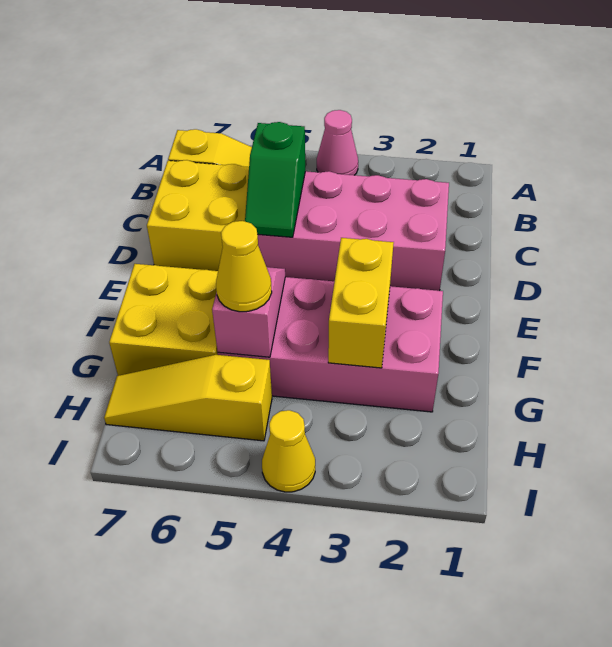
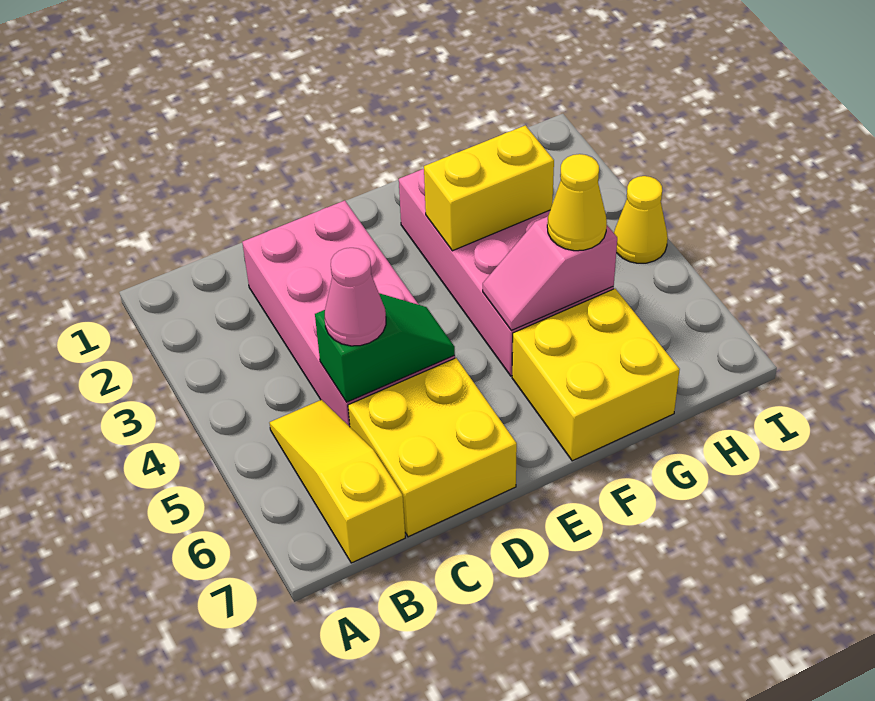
pink 1x1 cone [317,110,358,175] -> pink 1x1 cone moved to [325,248,386,346]
yellow 1x3 slope [104,355,272,441] -> none

